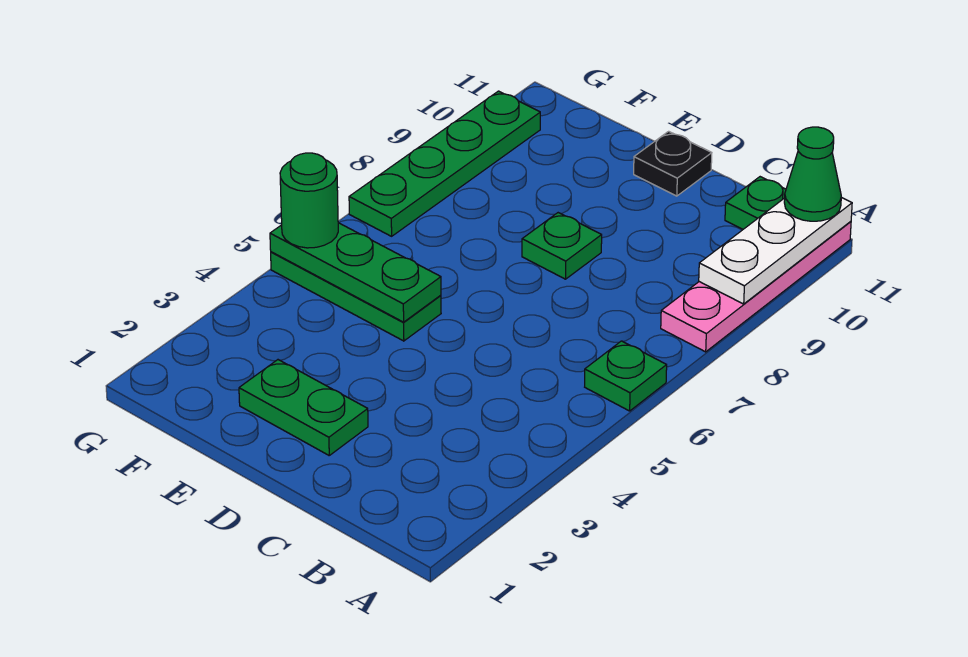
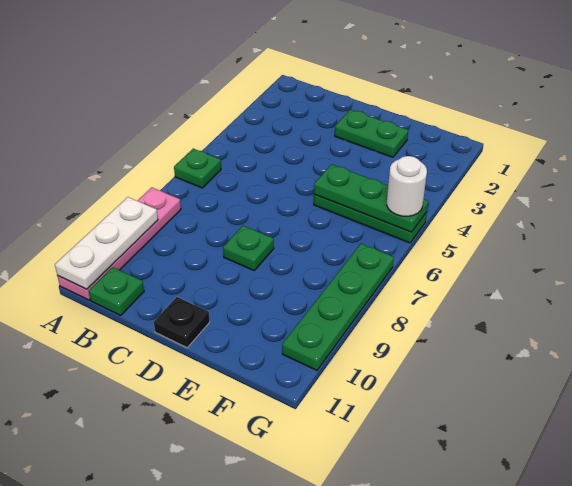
green 1x1 cone [784,127,841,221] -> none
green 1x1 round brick [280,153,338,248] -> white 1x1 round brick [387,156,427,216]

